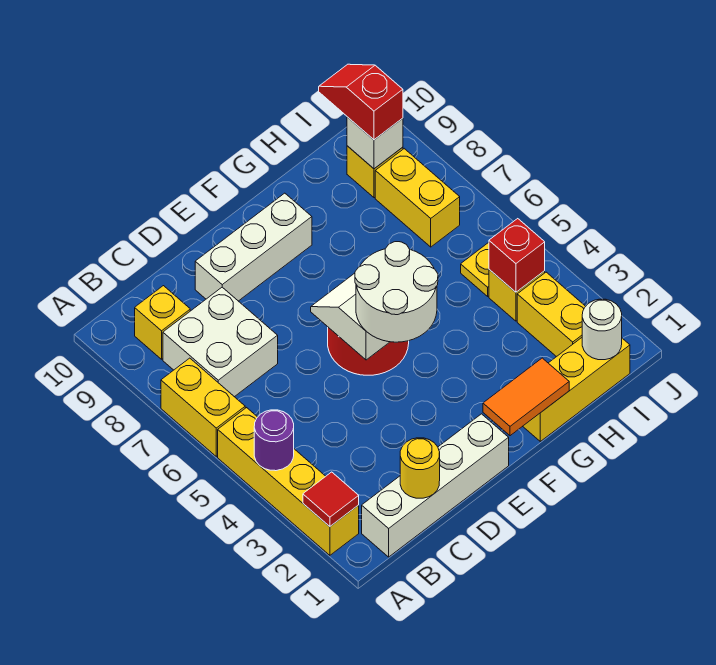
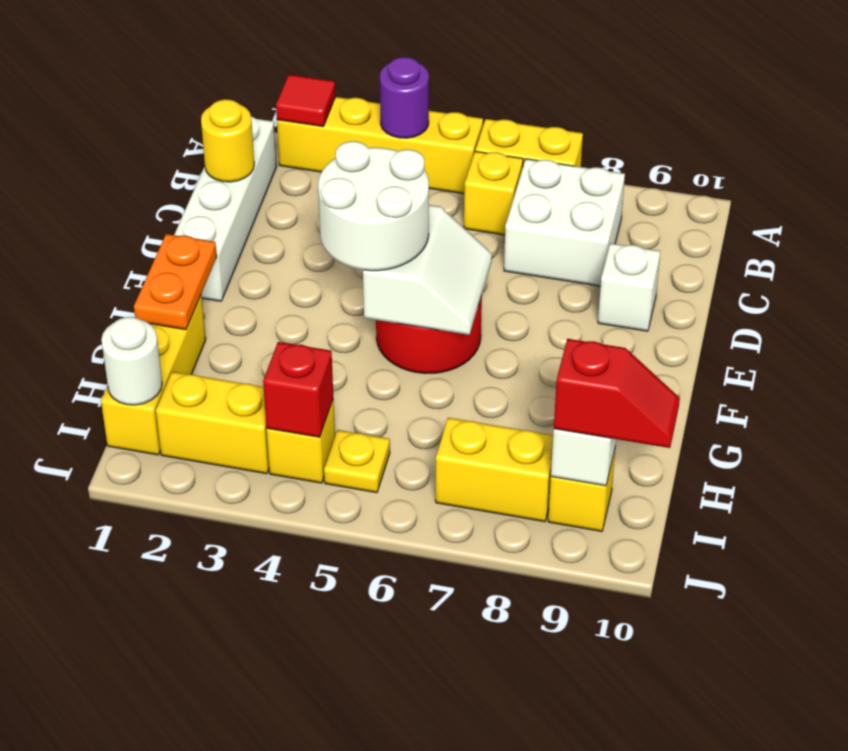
yellow 1x1 brick [135,286,190,359] -> yellow 1x1 brick moved to [464,151,523,235]
white 1x3 brick [195,193,312,301] -> white 1x1 brick [598,243,660,331]
orange 1x2 tile [483,358,569,436] -> orange 1x2 plate [134,234,217,330]

